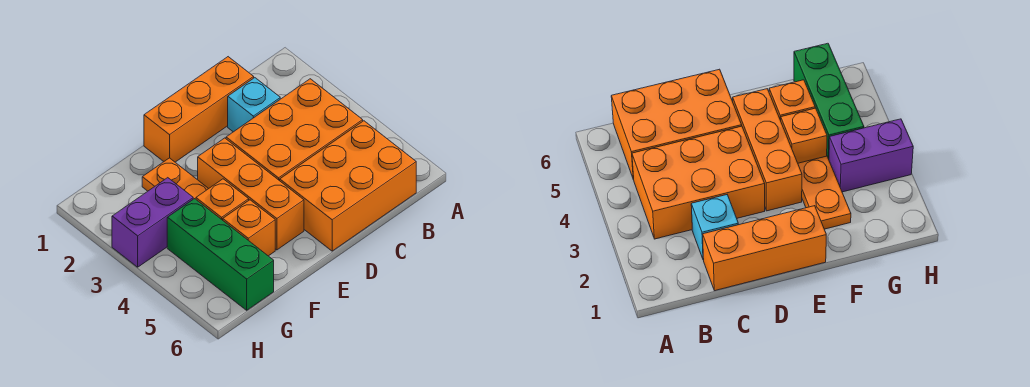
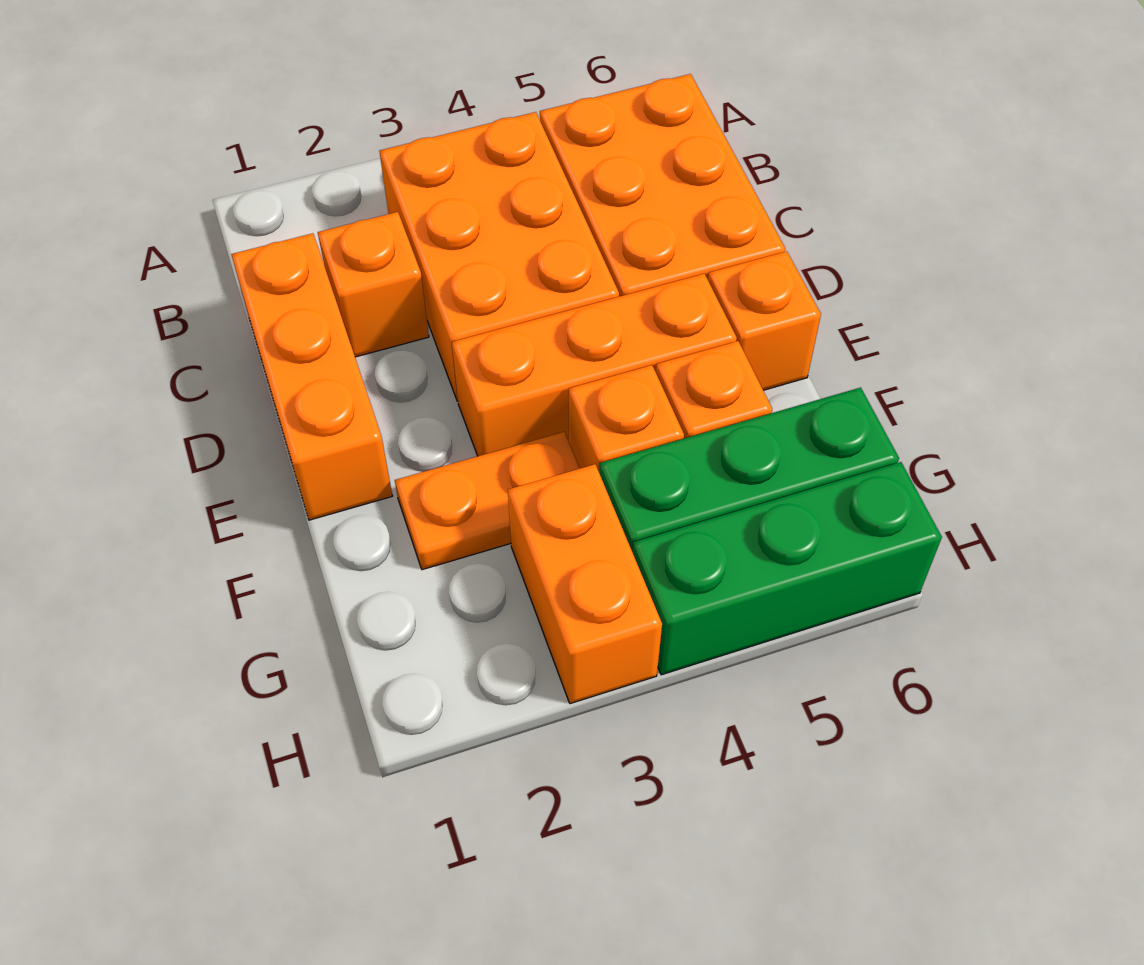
cyan 1x1 brick [228,78,280,132] -> orange 1x1 brick [318,212,429,357]
none -> orange 1x1 brick [708,251,821,390]
purple 1x2 brick [112,178,193,267] -> orange 1x2 brick [508,464,662,704]
none -> green 1x3 brick [632,462,942,675]

